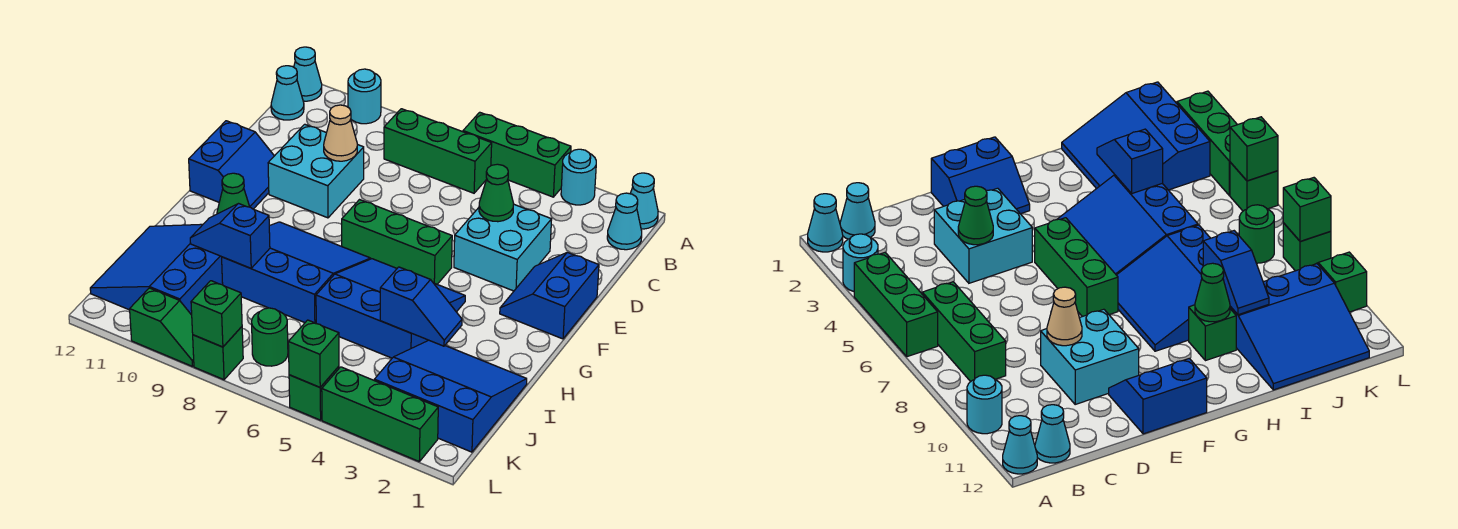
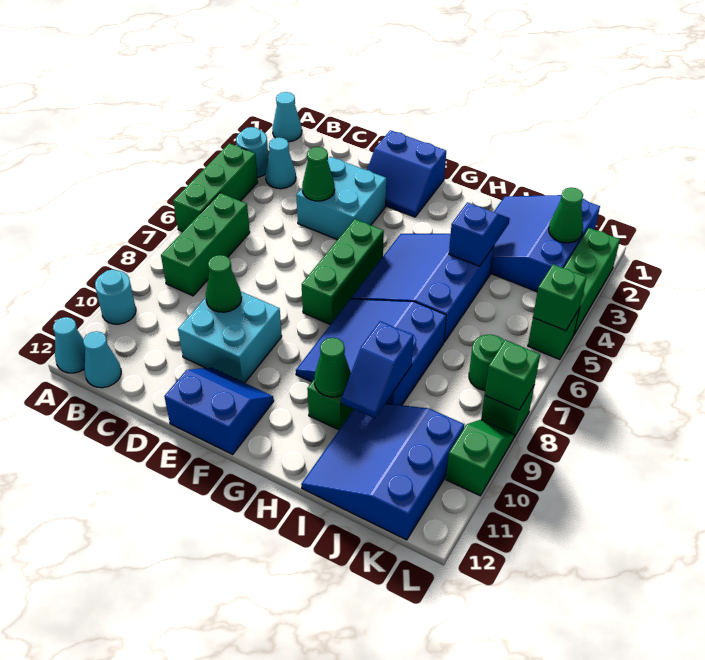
cyan 1x1 cone [607,193,642,250] -> cyan 1x1 cone moved to [265,137,296,189]
tan 1x1 cone [324,105,357,161] -> green 1x1 cone [206,255,242,312]
blue 3x3 slope [90,224,223,315] -> blue 3x3 slope turned to [301,404,464,540]
none -> green 1x1 cone [549,187,583,243]

